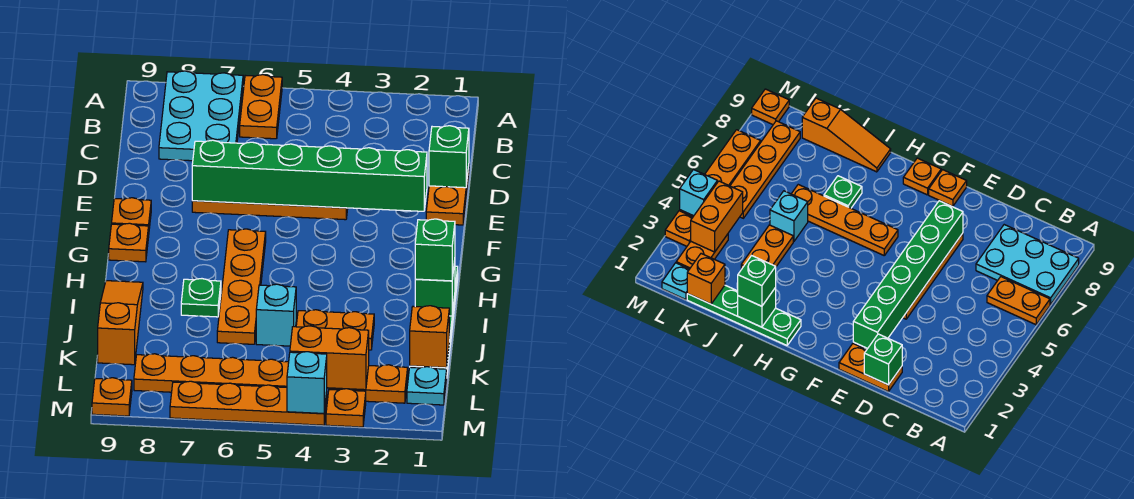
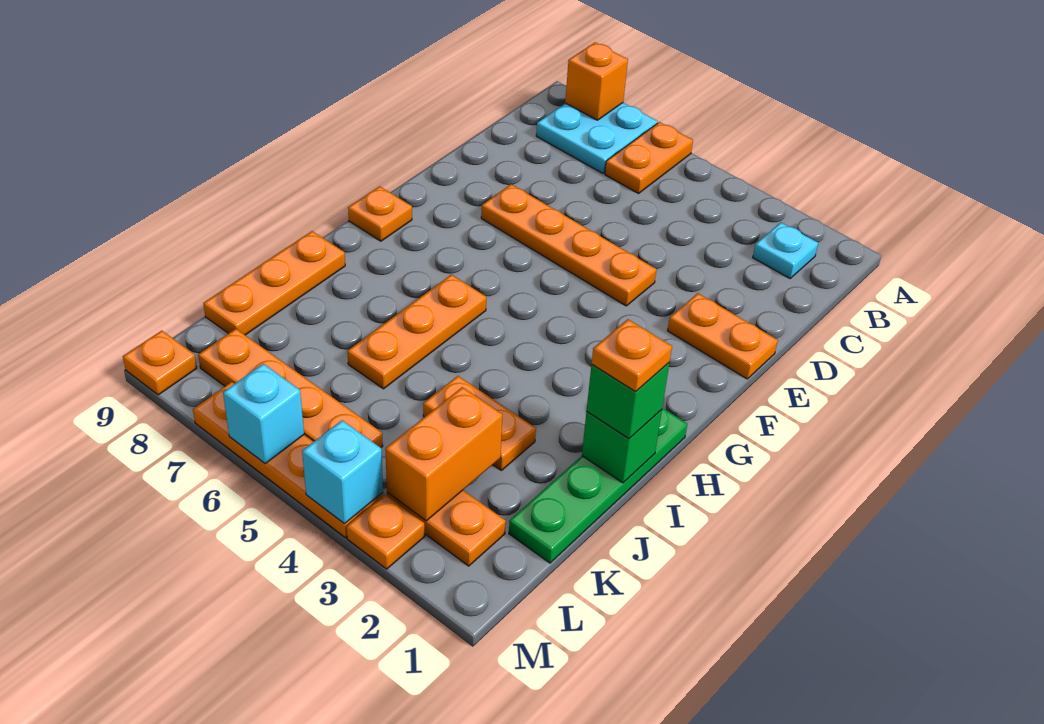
cyan 2x3 plate [159,71,243,161] -> cyan 2x2 plate [536,103,658,174]
orange 1x2 plate [426,166,469,225] -> orange 1x2 plate turned to [668,293,778,379]
green 1x1 brick [429,126,469,188] -> none
green 1x6 brick [192,140,427,211] -> none
orange 1x1 plate [112,198,151,228] -> orange 1x1 plate moved to [592,319,672,392]
orange 1x4 plate [217,229,266,344] -> orange 1x3 plate [347,275,486,389]
green 1x1 plate [181,279,221,317] -> none
orange 1x3 slope [98,281,143,365] -> orange 1x3 plate [203,231,345,335]
cyan 1x1 brick [256,284,296,346] -> cyan 1x1 brick moved to [223,364,304,463]
orange 1x1 brick [410,306,449,368] -> orange 1x1 brick moved to [565,42,628,120]
cyan 1x1 plate [407,367,447,405] -> cyan 1x1 plate moved to [753,223,818,278]
orange 1x2 brick [290,326,369,390] -> orange 1x2 brick turned to [385,387,502,521]

